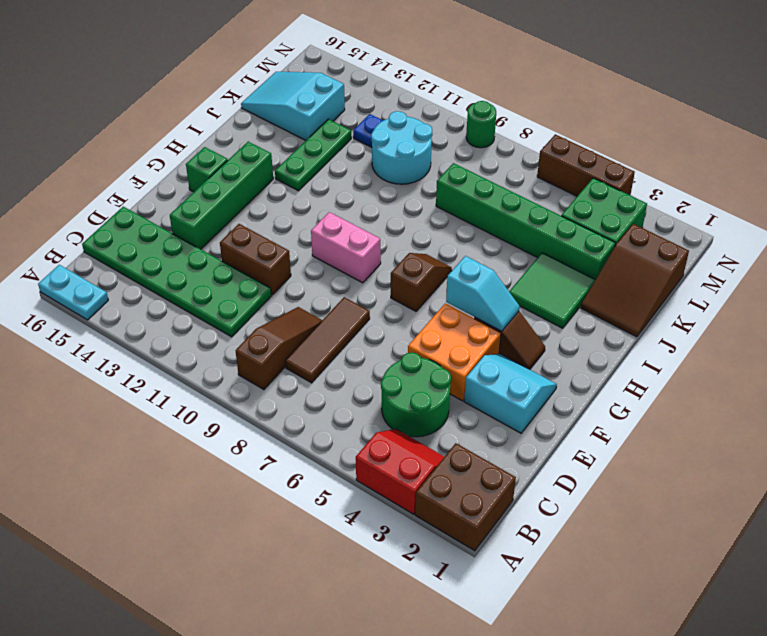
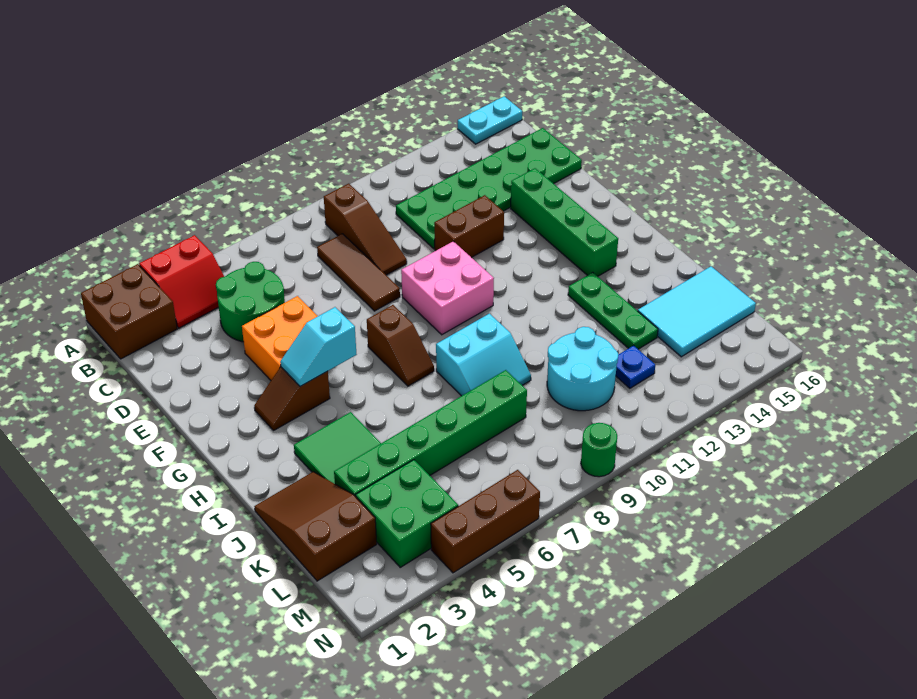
cyan 2x2 slope [464,354,557,433] -> cyan 2x2 slope moved to [436,314,531,396]
pink 1x2 brick [311,212,381,283] -> pink 2x2 brick [401,241,494,335]
green 1x1 brick [186,147,228,192] -> none
cyan 2x3 slope [241,72,345,140] -> cyan 2x3 tile [638,266,756,357]

